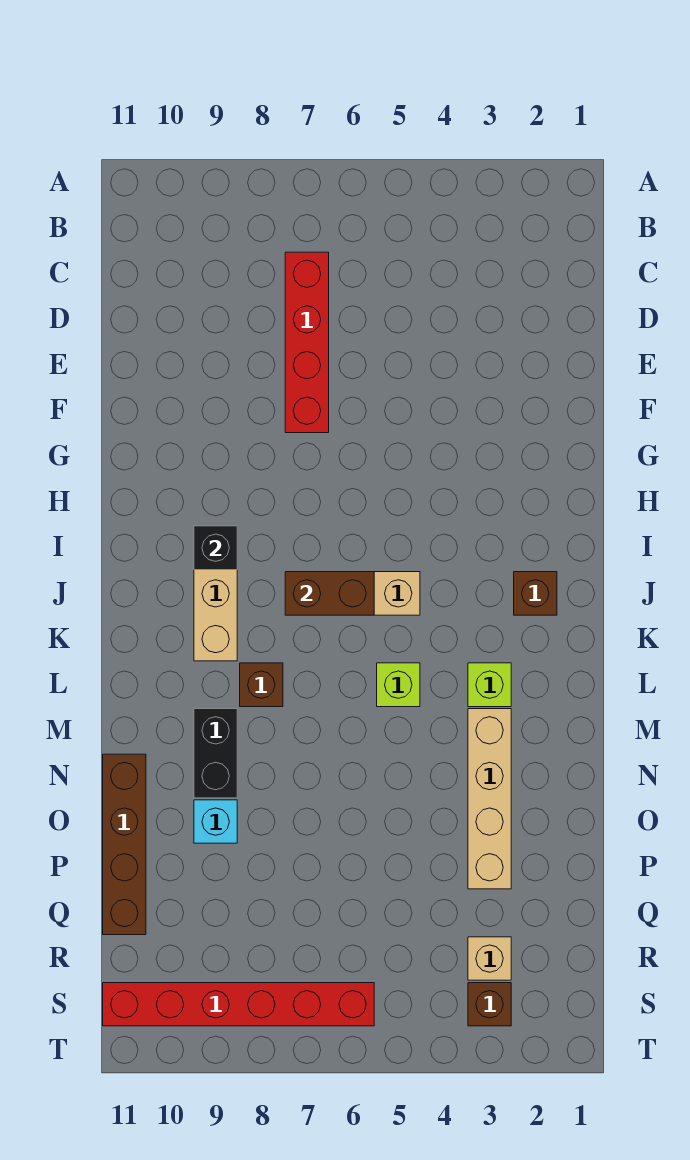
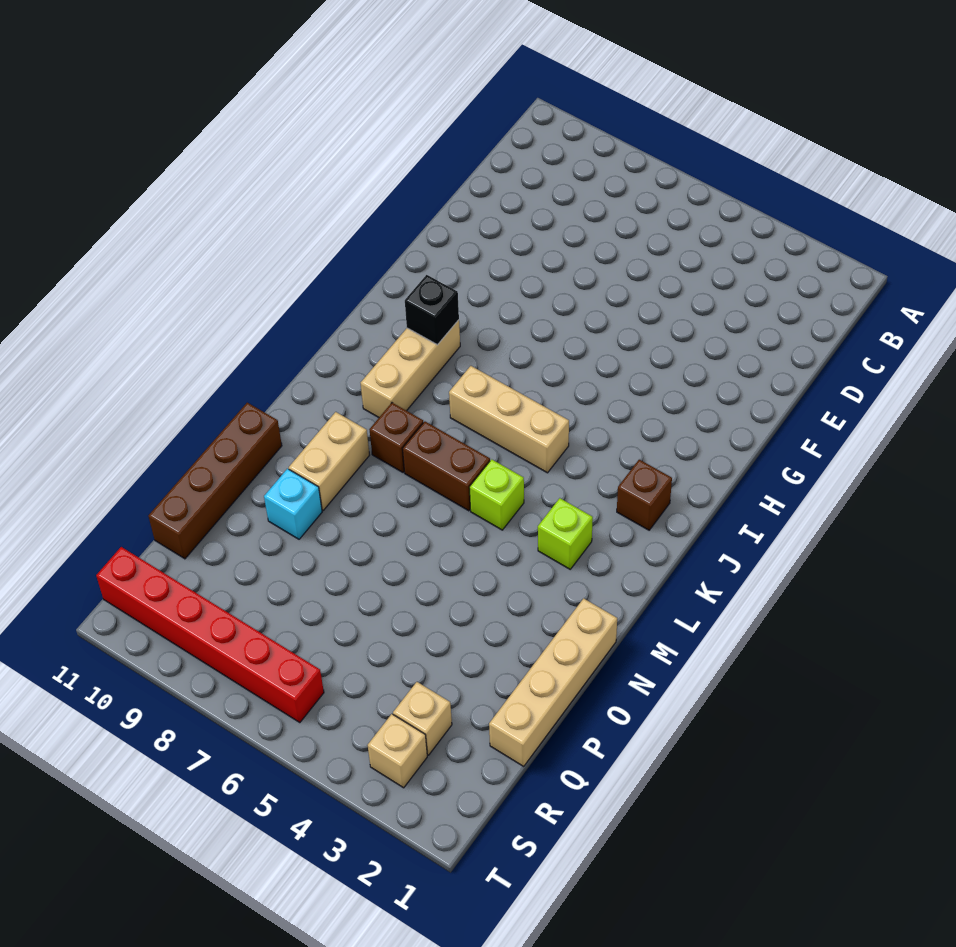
red 1x4 brick [285,252,329,433] -> none
brown 1x2 brick [285,572,374,615] -> brown 1x2 brick moved to [402,422,490,511]
tan 1x4 brick [468,709,511,889] -> tan 1x4 brick moved to [489,598,617,766]
black 1x2 brick [194,709,237,798] -> tan 1x2 brick [289,412,369,510]
brown 1x1 brick [468,983,511,1026] -> tan 1x1 brick [368,714,427,788]

